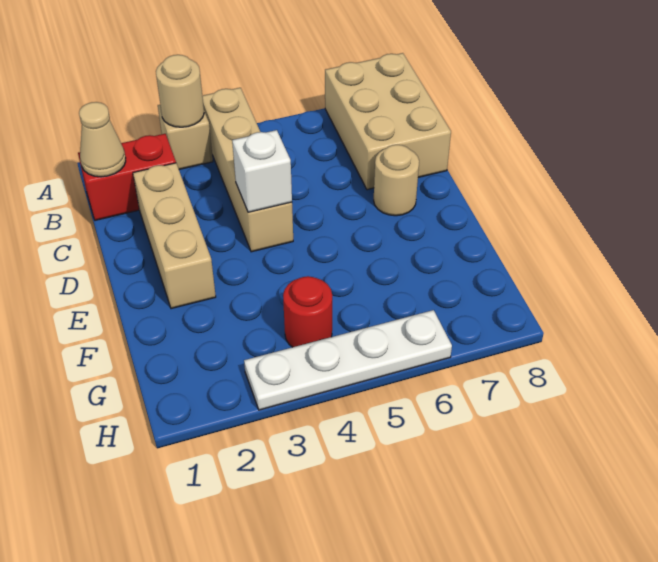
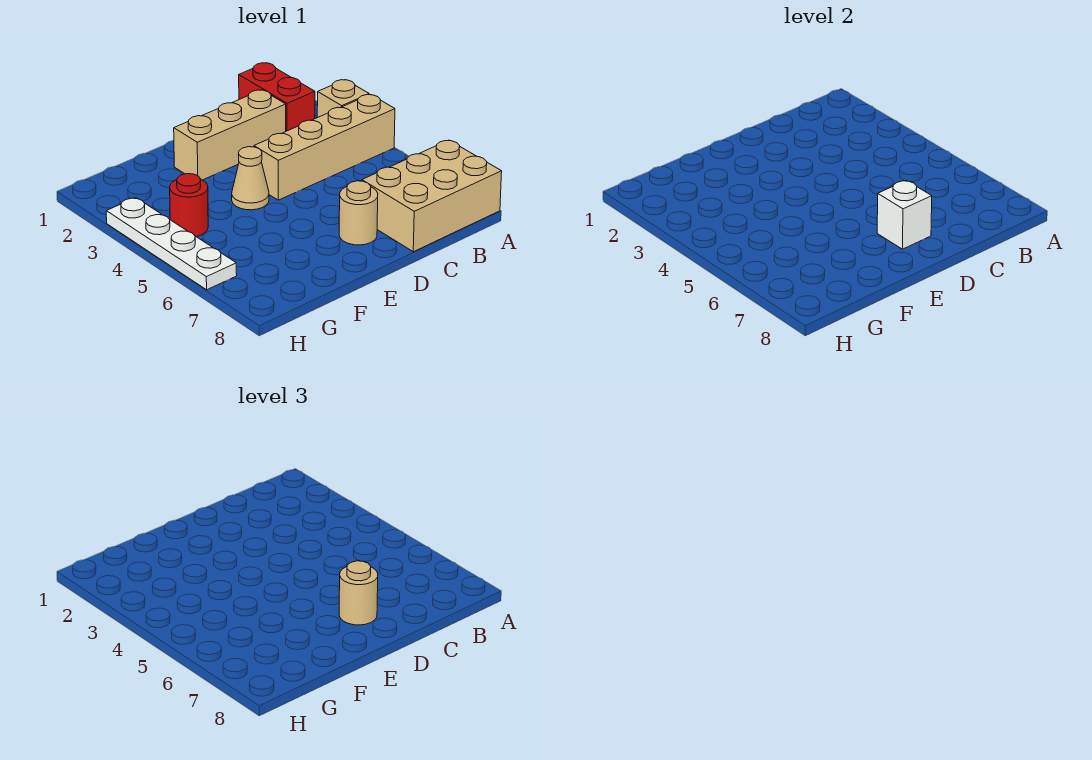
tan 1x1 round brick [156,55,204,127] -> tan 1x1 round brick moved to [339,561,378,625]
tan 1x1 cone [79,102,126,177] -> tan 1x1 cone moved to [232,147,269,210]
white 1x1 brick [232,130,292,212] -> white 1x1 brick moved to [877,180,932,249]

